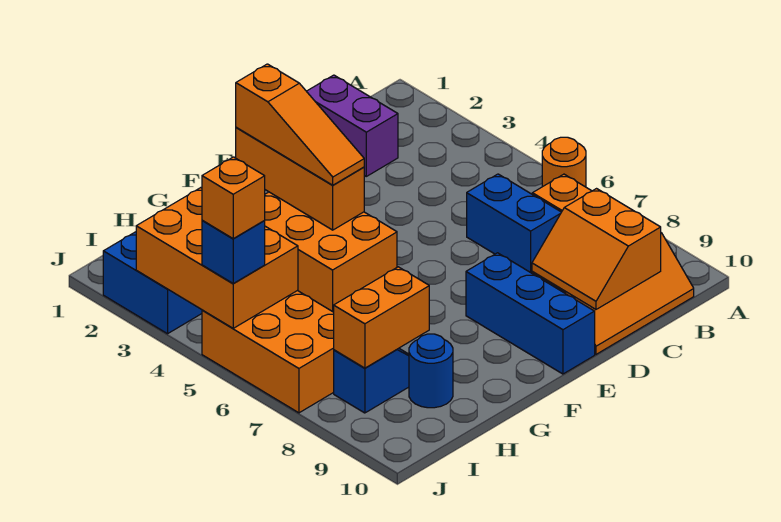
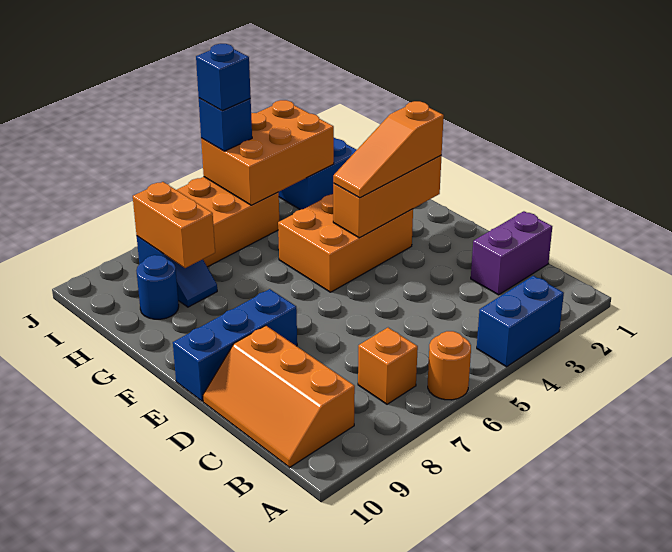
blue 1x2 brick [467,174,561,273] -> blue 1x2 brick moved to [477,276,564,367]
orange 2x2 slope [532,189,661,309] -> none
orange 1x1 brick [202,157,265,238] -> blue 1x1 brick [196,44,251,111]

